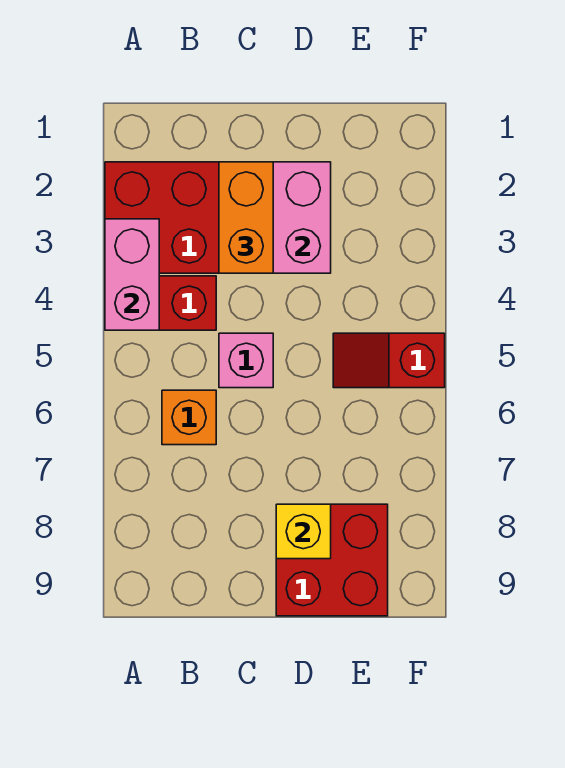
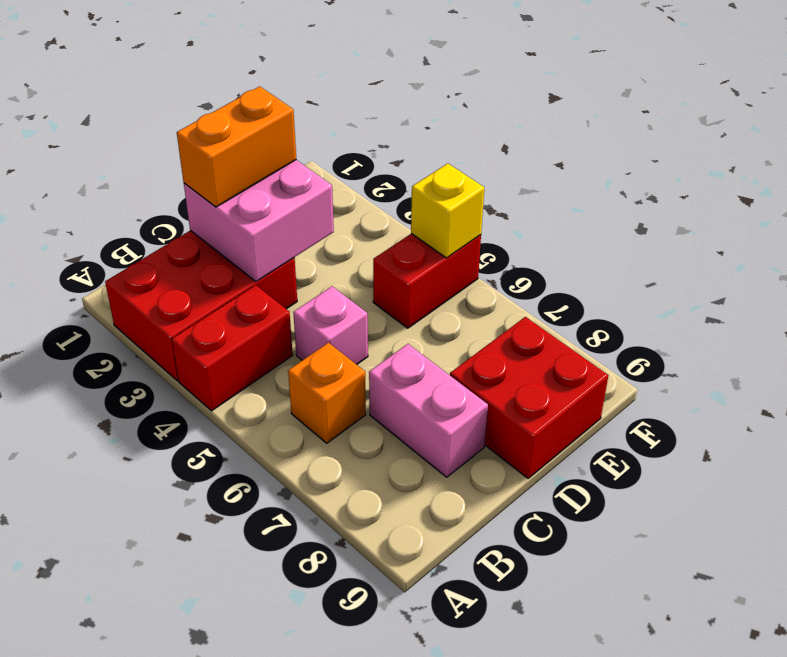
pink 1x2 brick [105,219,159,330] -> pink 1x2 brick moved to [369,344,488,477]
orange 1x2 brick [219,162,273,273] -> orange 1x2 brick turned to [177,86,296,207]
yellow 1x1 brick [276,504,331,559] -> yellow 1x1 brick moved to [411,164,484,258]
red 1x2 slope [333,333,445,388] -> red 1x2 brick [373,234,481,328]

